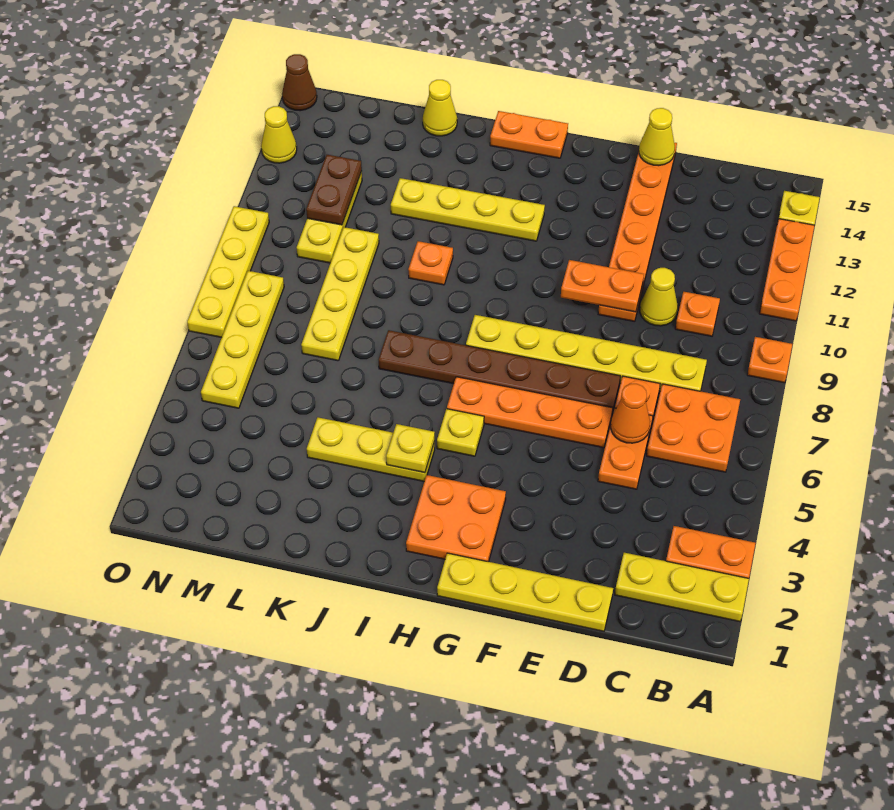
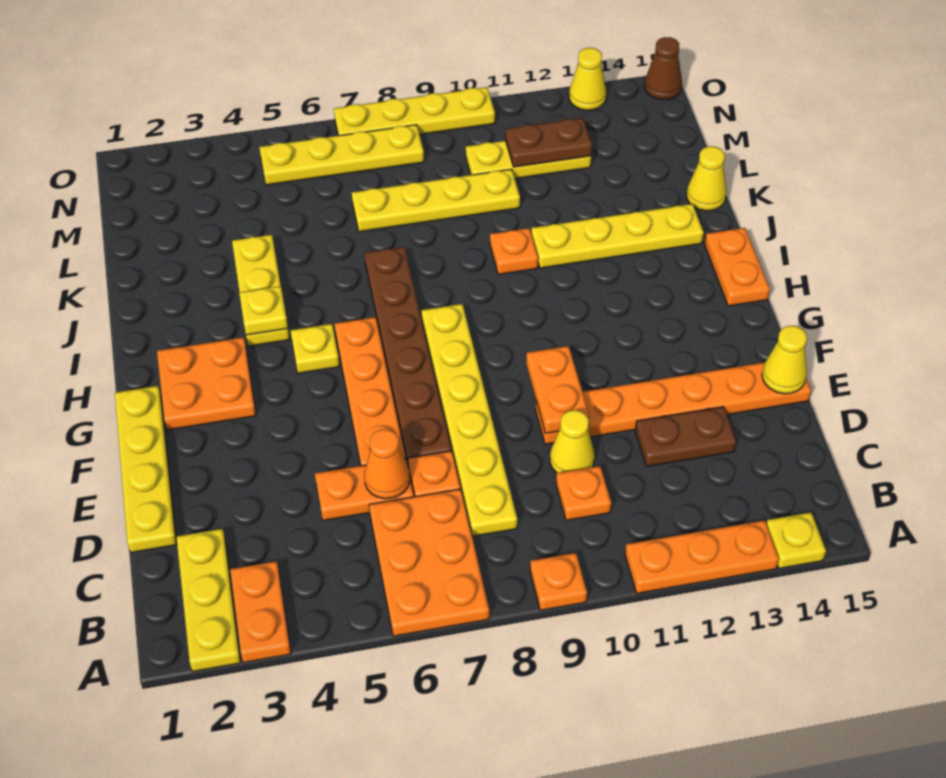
orange 2x2 plate [647,384,740,472] -> orange 2x3 plate [369,489,489,636]
none -> brown 1x2 plate [635,407,736,466]
yellow 1x4 plate [391,178,545,241] -> yellow 1x4 plate turned to [531,204,704,268]

